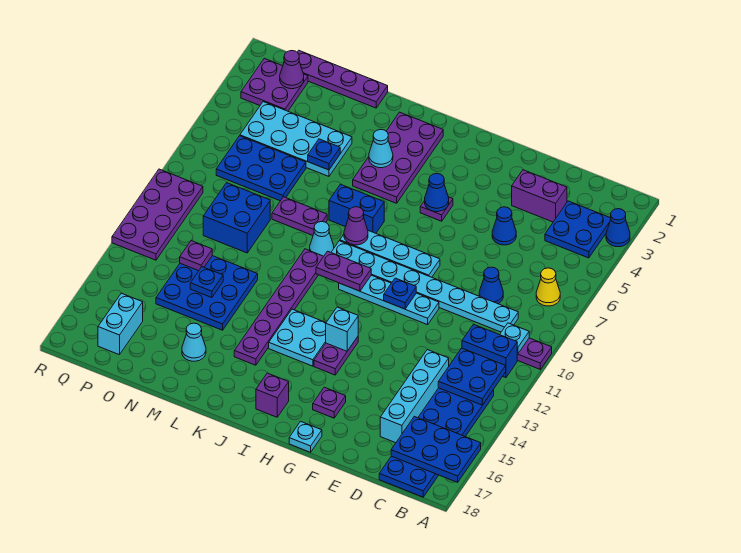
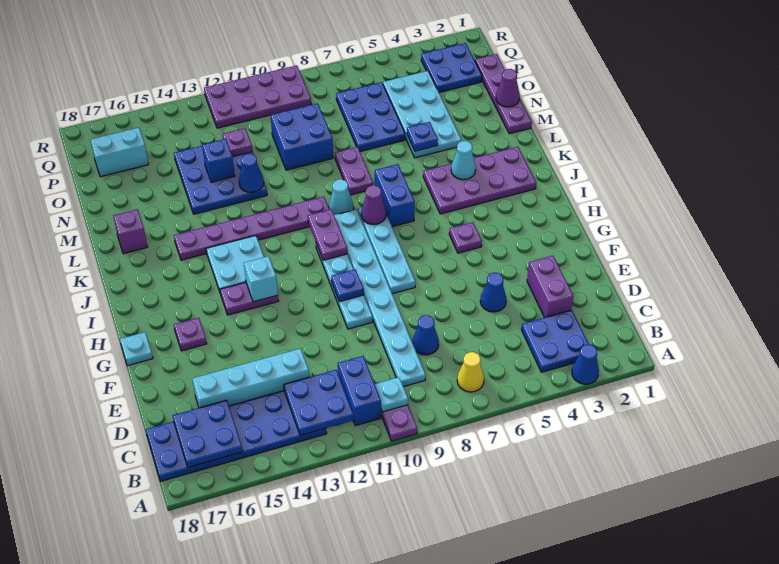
blue 2x3 plate [391,416,481,482] -> blue 2x2 plate [173,400,243,468]
blue 1x1 cone [425,173,449,212] -> blue 1x1 cone moved to [239,154,264,193]
purple 1x1 brick [256,373,289,417] -> purple 1x1 brick moved to [113,209,147,254]
cyan 1x1 cone [182,323,206,361] -> none
blue 1x1 plate [190,267,223,298] -> blue 1x1 brick [202,139,235,182]
purple 2x2 plate [241,58,308,111] -> blue 2x2 plate [421,43,482,93]
purple 1x1 cone [280,51,304,89] -> purple 1x1 cone moved to [496,69,520,107]

